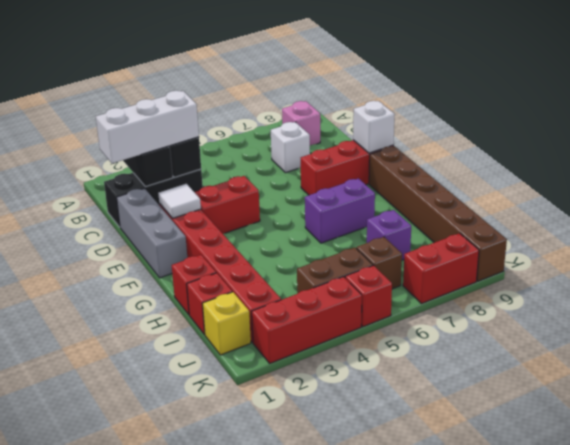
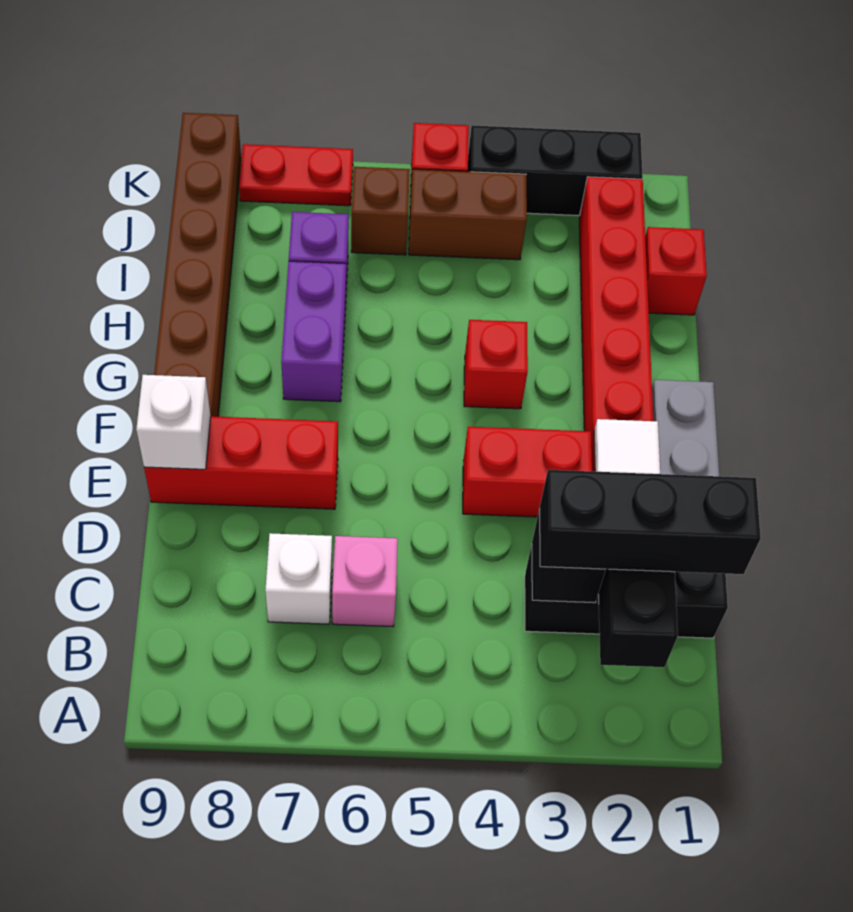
pink 1x1 brick [282,101,320,145] -> pink 1x1 brick moved to [332,536,398,627]
white 1x3 brick [96,91,199,163] -> black 1x3 brick [539,470,761,574]
purple 1x2 brick [305,178,375,243] -> purple 1x2 brick turned to [281,261,346,402]
red 1x1 brick [172,255,216,315] -> red 1x1 brick moved to [464,320,528,409]
yellow 1x1 brick [202,292,251,355] -> none
red 1x3 brick [252,277,362,363] -> black 1x3 brick [468,125,643,216]
red 1x2 brick [403,233,479,304] -> red 1x2 plate [239,144,353,206]

